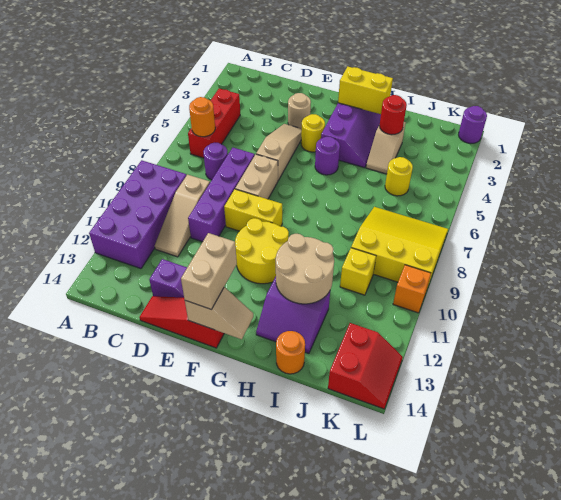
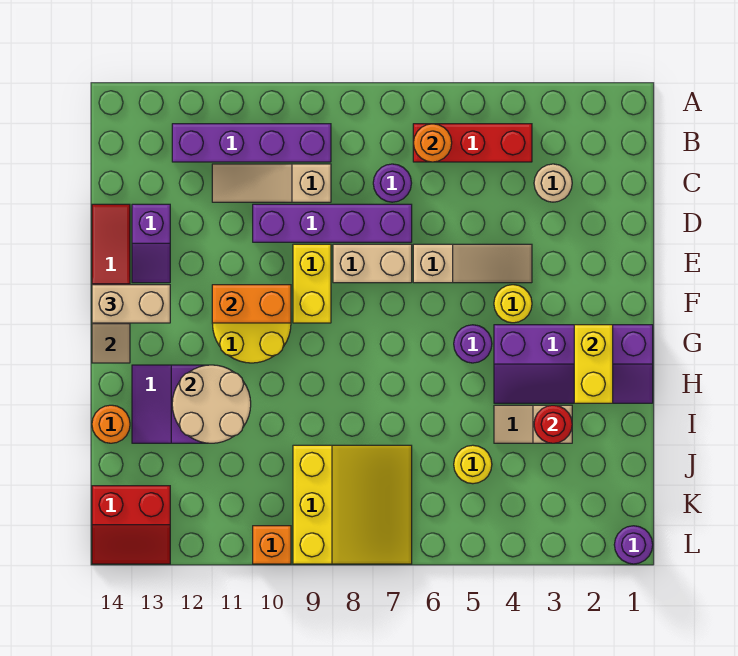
purple 2x4 brick [89,160,186,269] -> purple 1x4 brick [172,124,331,162]
tan 1x1 round brick [288,93,311,129] -> tan 1x1 round brick moved to [534,164,572,202]
none -> orange 1x2 brick [212,285,291,323]
yellow 1x1 brick [340,248,376,295] -> none

